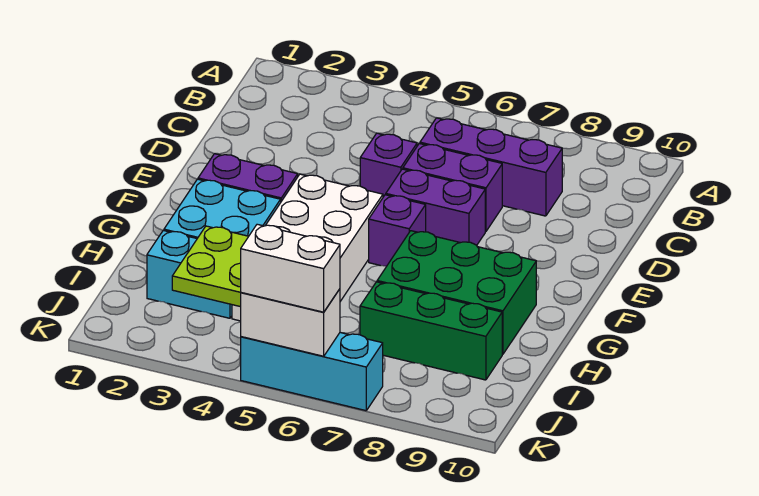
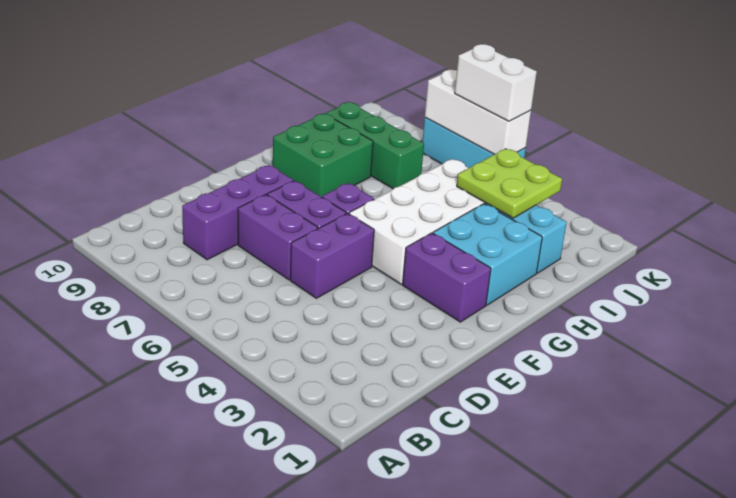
purple 1x3 brick [420,118,562,216] -> purple 1x3 brick turned to [182,165,293,260]
purple 1x1 brick [360,133,417,197] -> purple 1x2 brick [290,213,374,298]
green 2x3 brick [377,231,536,354] -> green 2x2 brick [273,114,373,197]
white 1x2 brick [241,289,340,356] -> white 1x3 brick [425,70,531,154]

